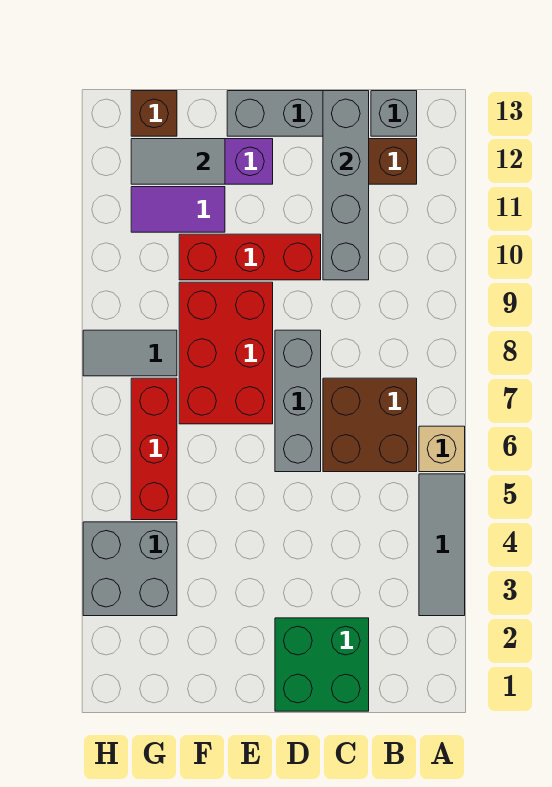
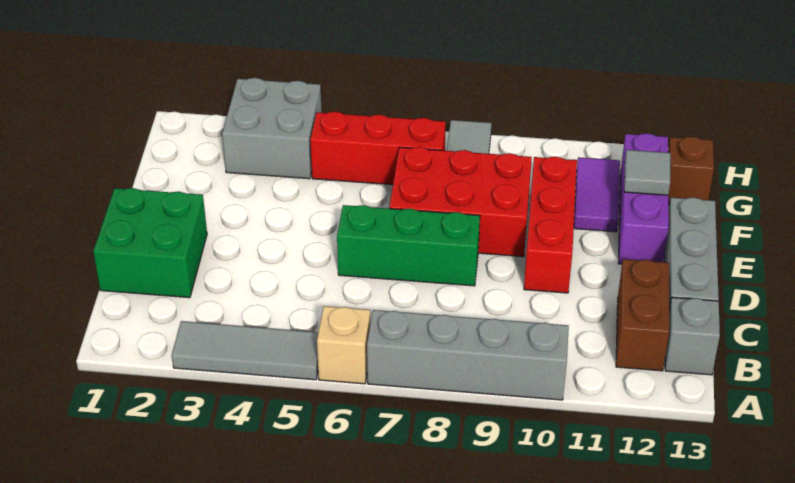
brown 2x2 brick [323,378,417,472] -> none
grey 1x4 brick [323,91,369,280] -> grey 1x4 brick moved to [367,310,569,400]
grey 1x3 brick [275,330,321,472] -> green 1x3 brick [337,205,480,286]
grey 1x2 tile [131,139,225,184] -> grey 1x1 tile [624,150,670,195]

